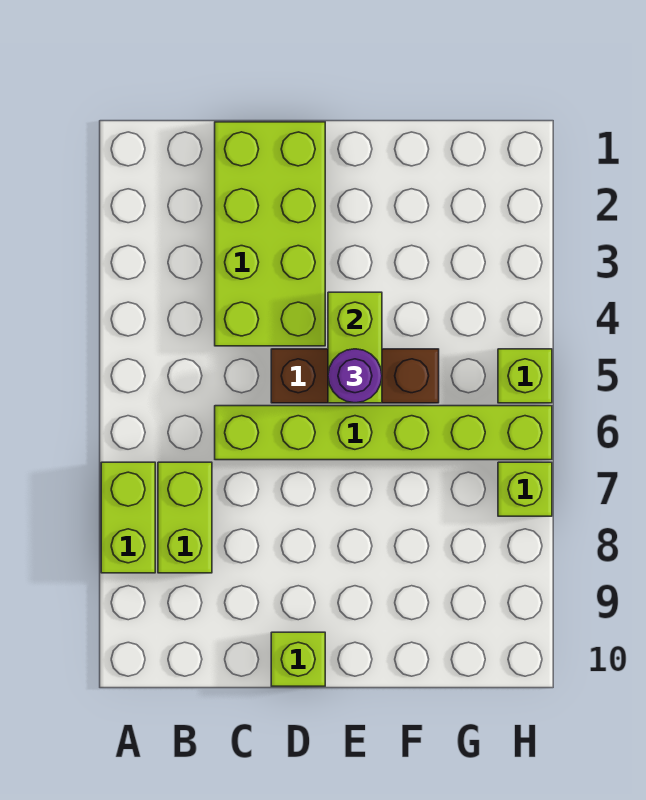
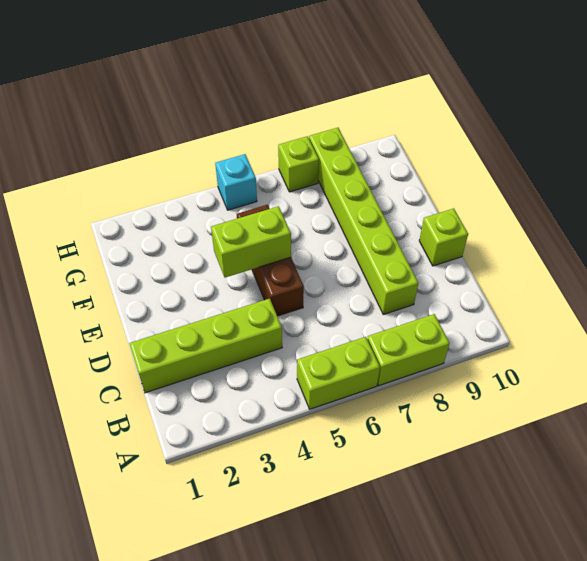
lime 1x2 brick [158,462,212,573] -> lime 1x2 brick moved to [297,337,380,409]
lime 2x4 brick [215,122,325,346] -> lime 1x4 brick [129,299,282,393]
lime 1x6 brick [215,406,552,460] -> lime 1x6 brick moved to [309,128,418,314]
purple 1x1 round brick [328,349,382,403] -> none
lime 1x1 brick [498,349,552,403] -> cyan 1x1 brick [215,154,257,210]

